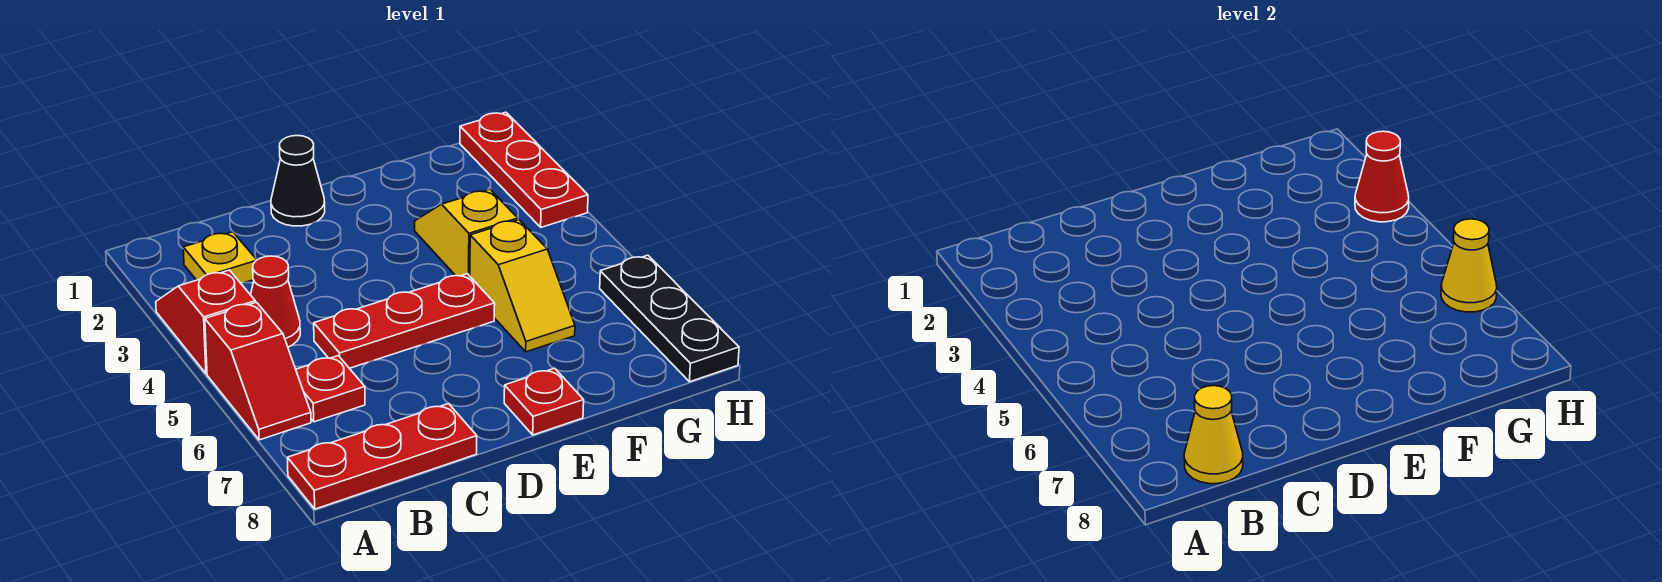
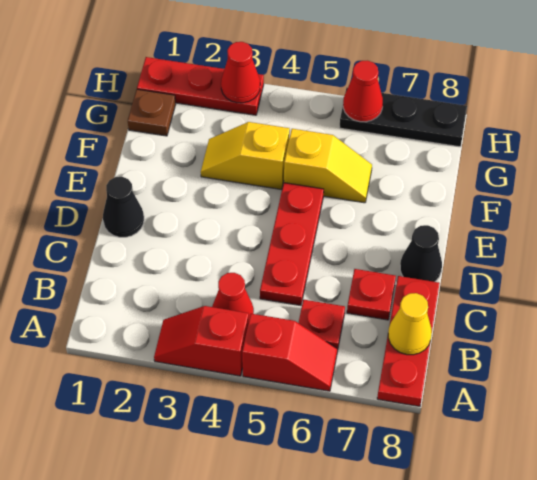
yellow 1x1 plate [183,232,257,283] -> none
none -> black 1x1 cone [400,225,442,282]
red 1x1 plate [504,368,584,435] -> red 1x1 plate moved to [347,269,396,320]
none -> brown 1x1 plate [128,89,176,136]
yellow 1x1 cone [1441,219,1497,312] -> red 1x1 cone [343,61,383,122]

